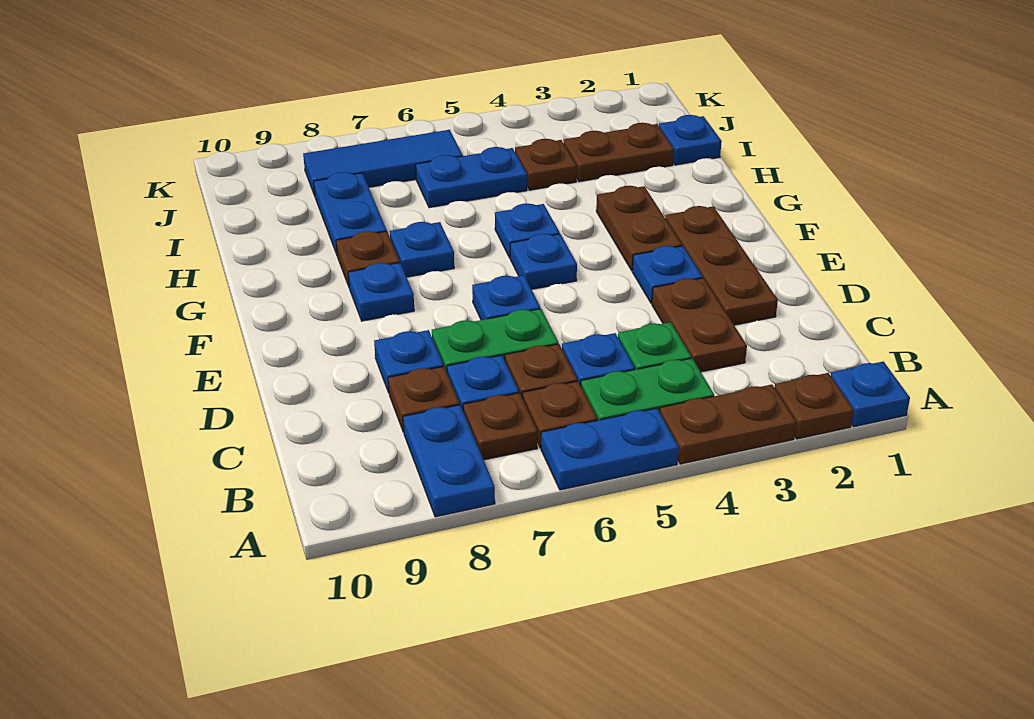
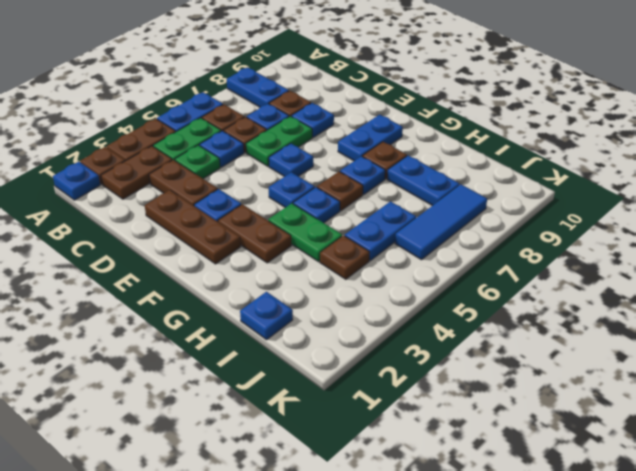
brown 1x1 plate [463,393,538,460] -> brown 1x1 plate moved to [317,172,363,211]
blue 1x1 plate [348,263,414,321] -> blue 1x2 plate [338,115,403,161]
none -> green 1x2 plate [268,203,342,262]
brown 1x2 plate [564,123,674,182] -> brown 1x2 plate moved to [101,146,172,199]

